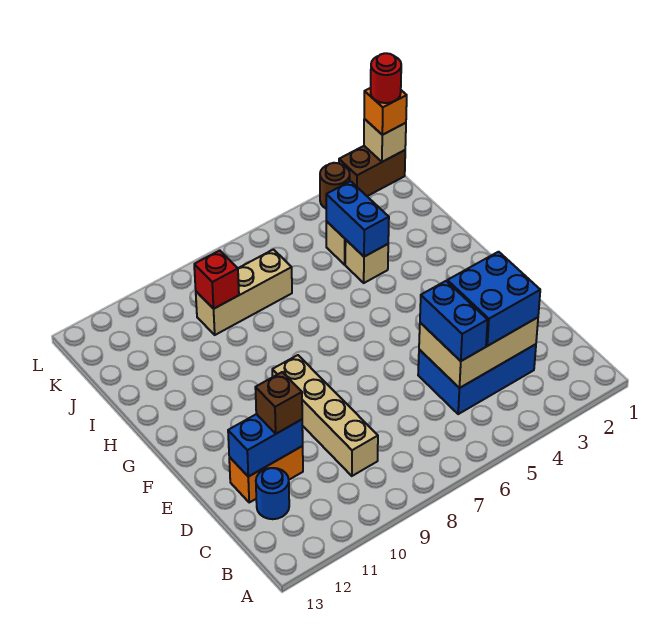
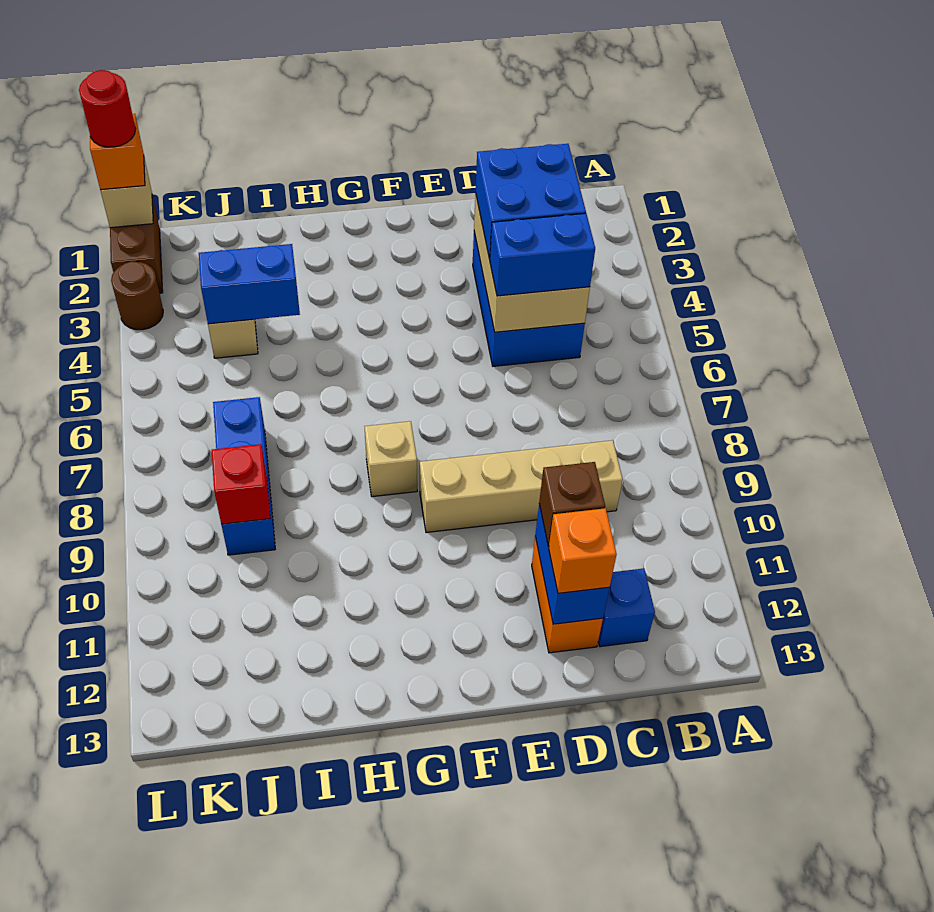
blue 1x1 round brick [256,468,289,519] -> blue 1x1 brick [598,568,655,647]
none -> orange 1x1 brick [549,508,617,593]
tan 1x1 brick [345,240,388,283] -> tan 1x1 brick moved to [364,421,417,497]
tan 1x3 brick [196,250,292,335] -> blue 1x3 brick [213,397,275,555]

